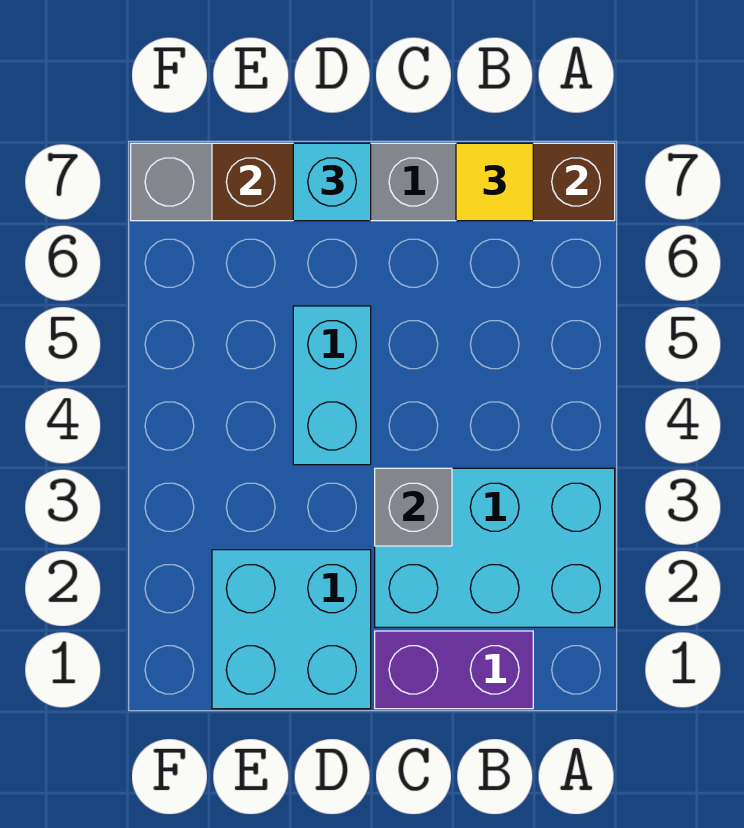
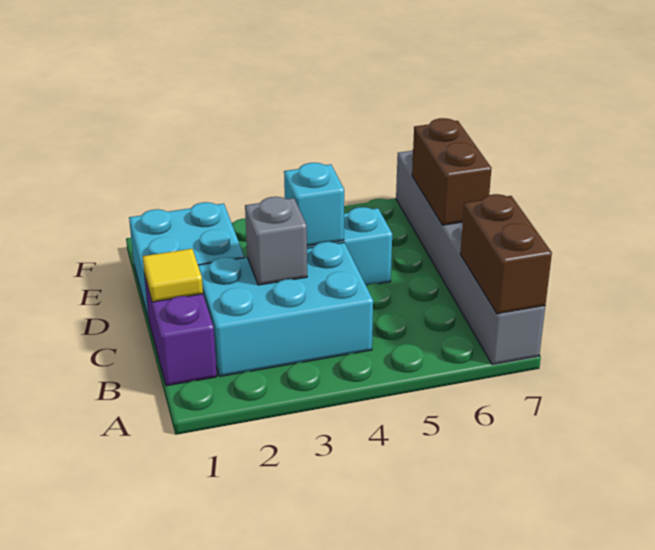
cyan 2x3 brick [375,468,615,627] -> cyan 2x3 brick turned to [198,242,373,376]
yellow 1x1 tile [456,143,533,221] -> yellow 1x1 tile moved to [143,249,203,302]
cyan 1x1 brick [293,143,371,221] -> cyan 1x1 brick moved to [284,163,344,246]

